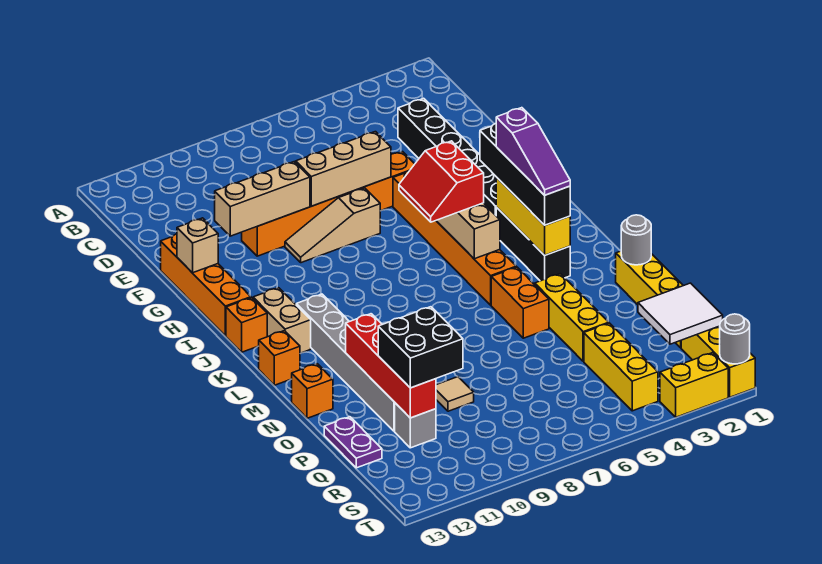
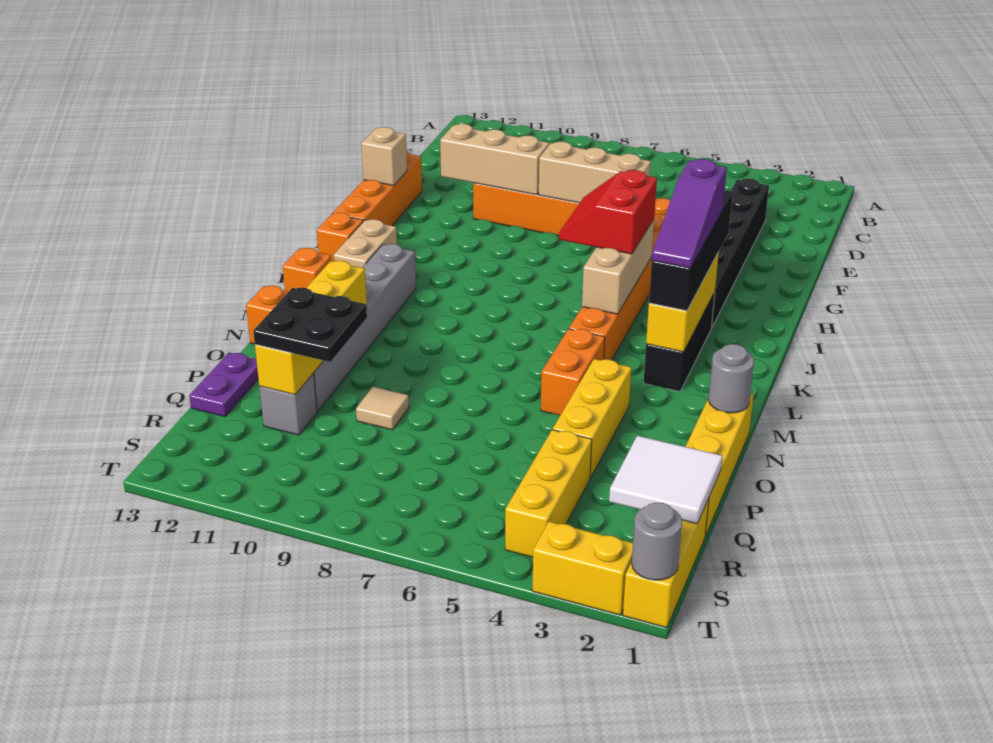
tan 1x3 slope [285,188,380,263] -> none
red 1x4 brick [346,314,436,418] -> yellow 1x4 brick [255,261,367,395]
black 2x2 brick [378,307,463,388] -> black 2x2 plate [253,288,367,362]

